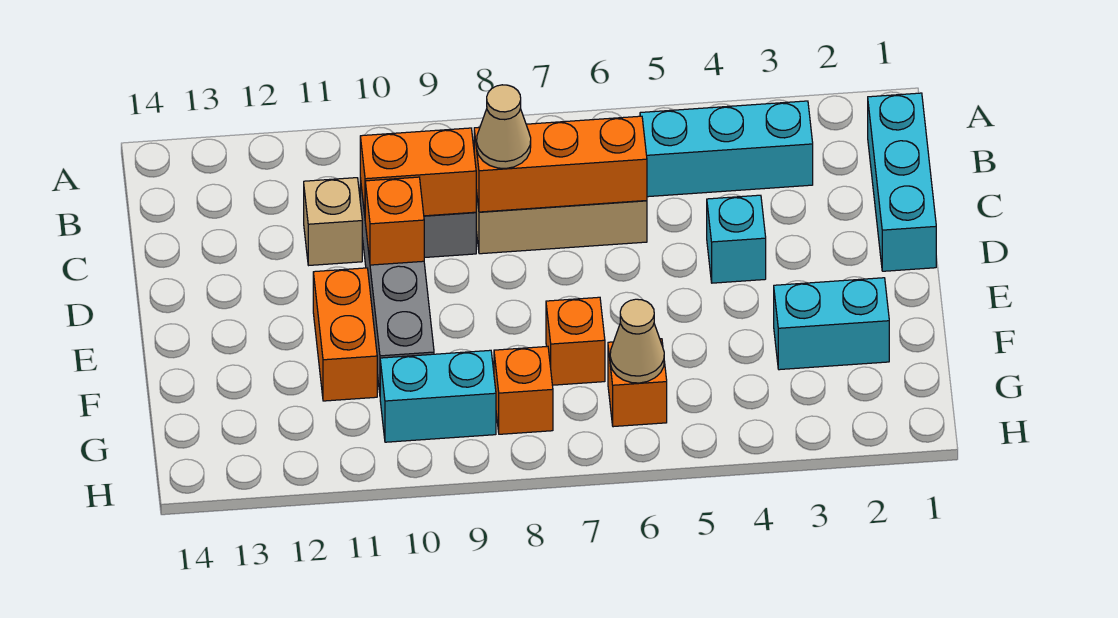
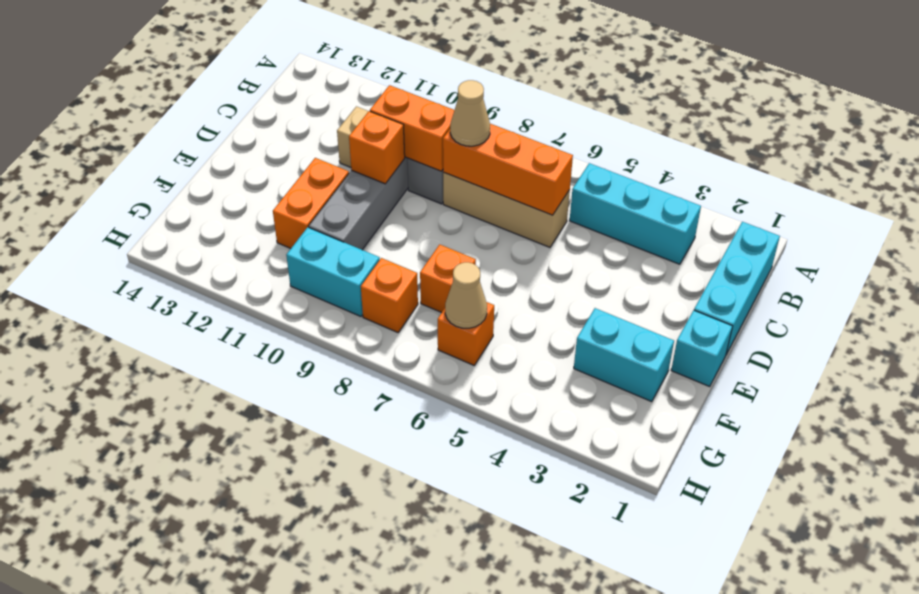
cyan 1x1 brick [707,195,766,283] -> cyan 1x1 brick moved to [671,310,733,387]

